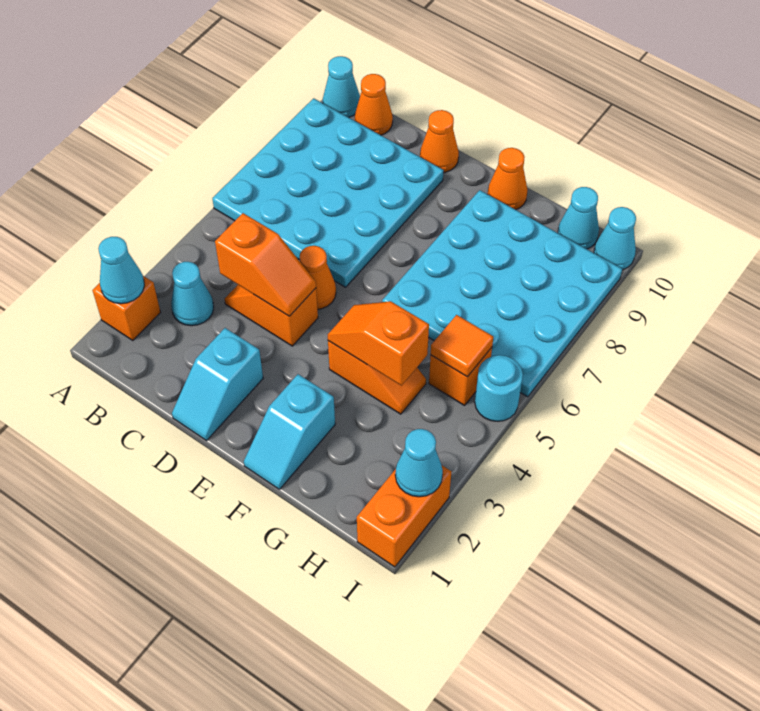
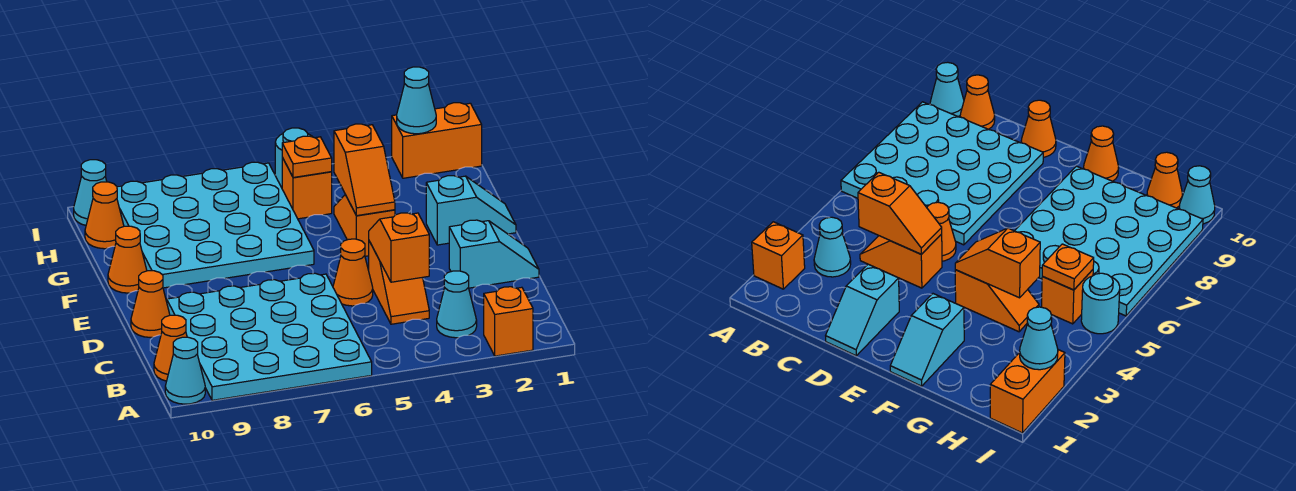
cyan 1x1 cone [98,237,144,304] -> none
orange 1x1 tile [431,315,493,377] -> orange 1x1 plate [282,136,332,178]
cyan 1x1 cone [558,187,599,249] -> orange 1x1 cone [85,182,124,249]

